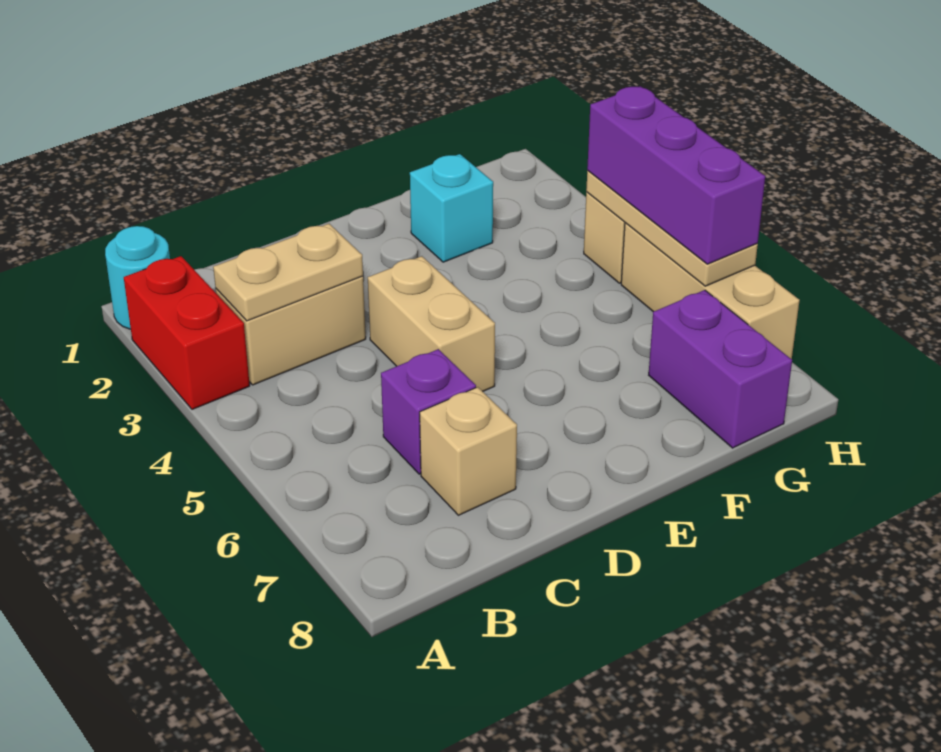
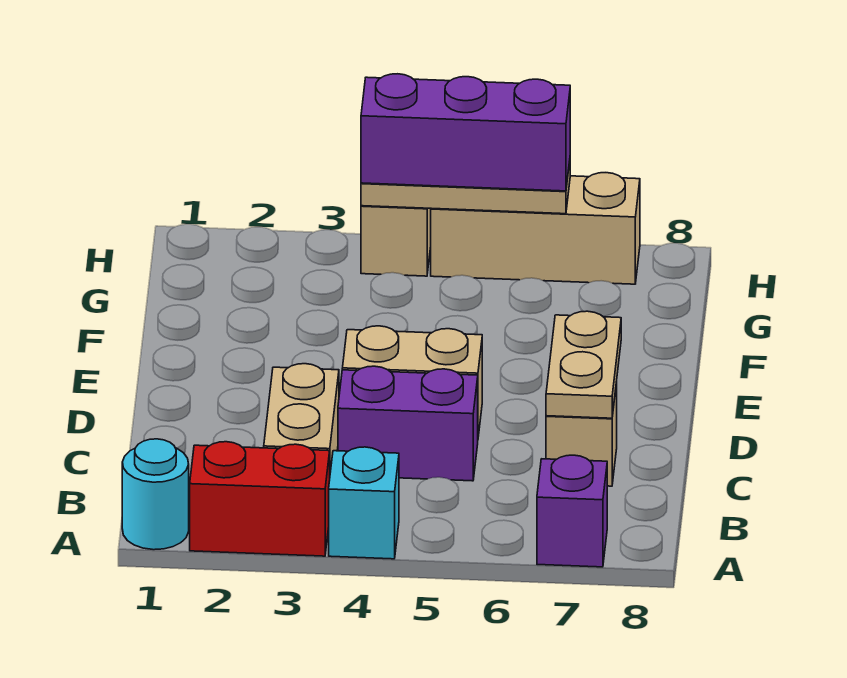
tan 1x2 plate [213,224,363,321] -> tan 1x2 plate moved to [546,311,621,418]
purple 1x1 brick [381,349,476,474] -> purple 1x1 brick moved to [537,455,607,567]
cyan 1x1 brick [410,154,493,262] -> cyan 1x1 brick moved to [329,447,399,559]
purple 1x2 brick [649,290,792,448] -> purple 1x2 brick moved to [338,366,478,481]

